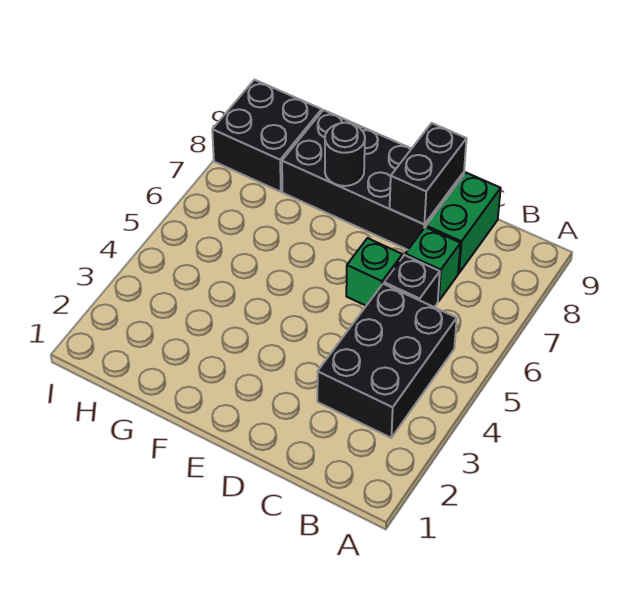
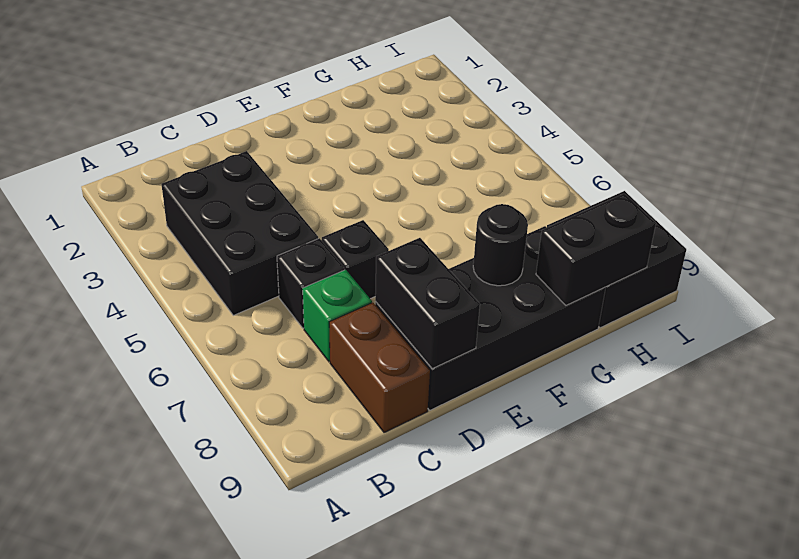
green 1x2 brick [426,173,501,273] -> brown 1x2 brick [329,303,430,433]
green 1x1 brick [346,238,402,306] -> black 1x1 brick [322,220,389,299]
none -> black 1x2 brick [536,194,656,306]

